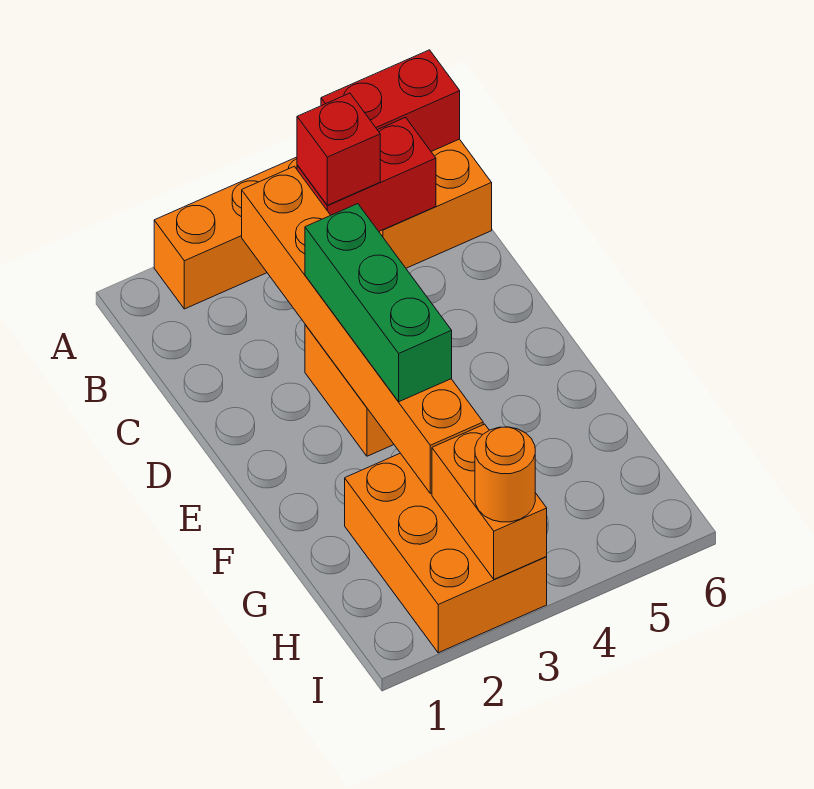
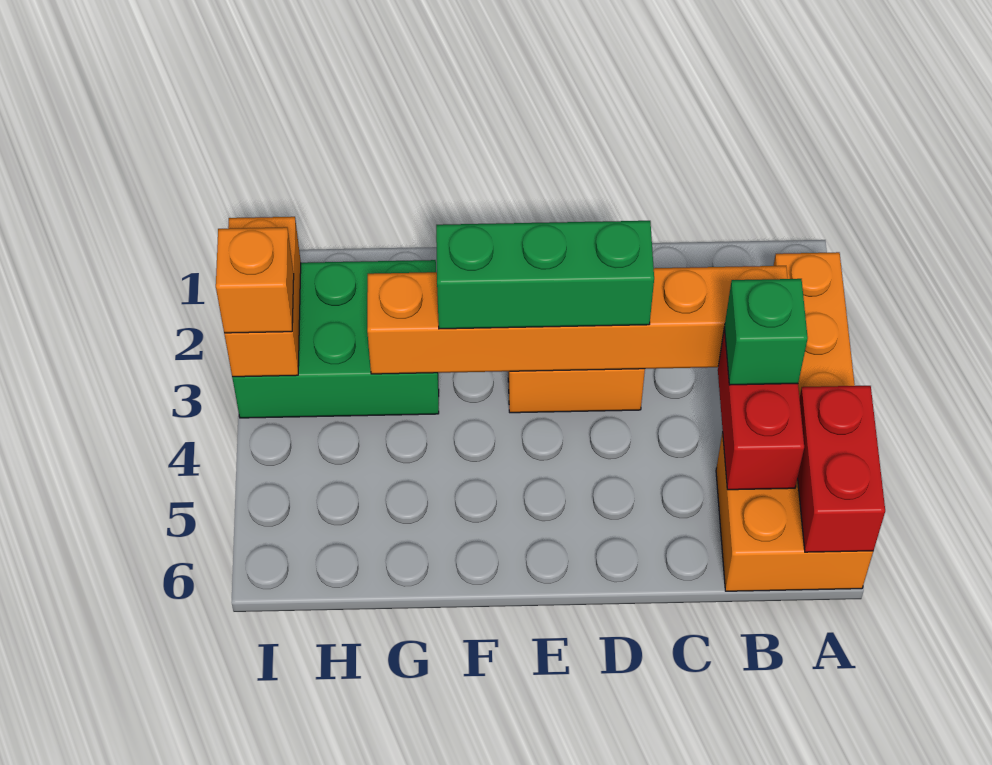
red 1x1 brick [297,93,380,205] -> green 1x1 brick [724,279,808,385]
orange 2x3 brick [345,453,547,653] -> green 2x3 brick [232,260,439,418]
orange 1x2 brick [432,424,547,579] -> orange 1x2 brick turned to [224,217,301,377]
orange 1x1 round brick [475,427,535,522] -> orange 1x1 brick [216,227,294,333]

